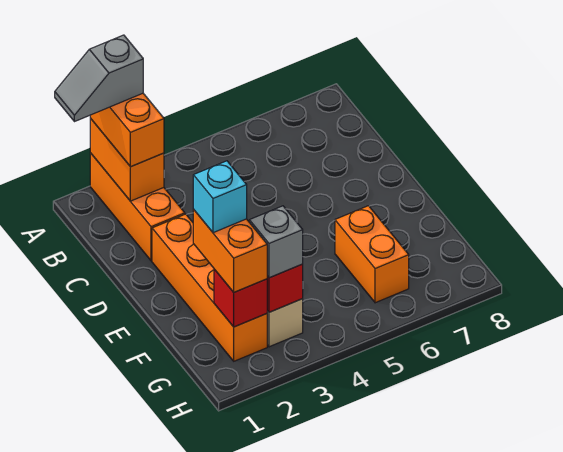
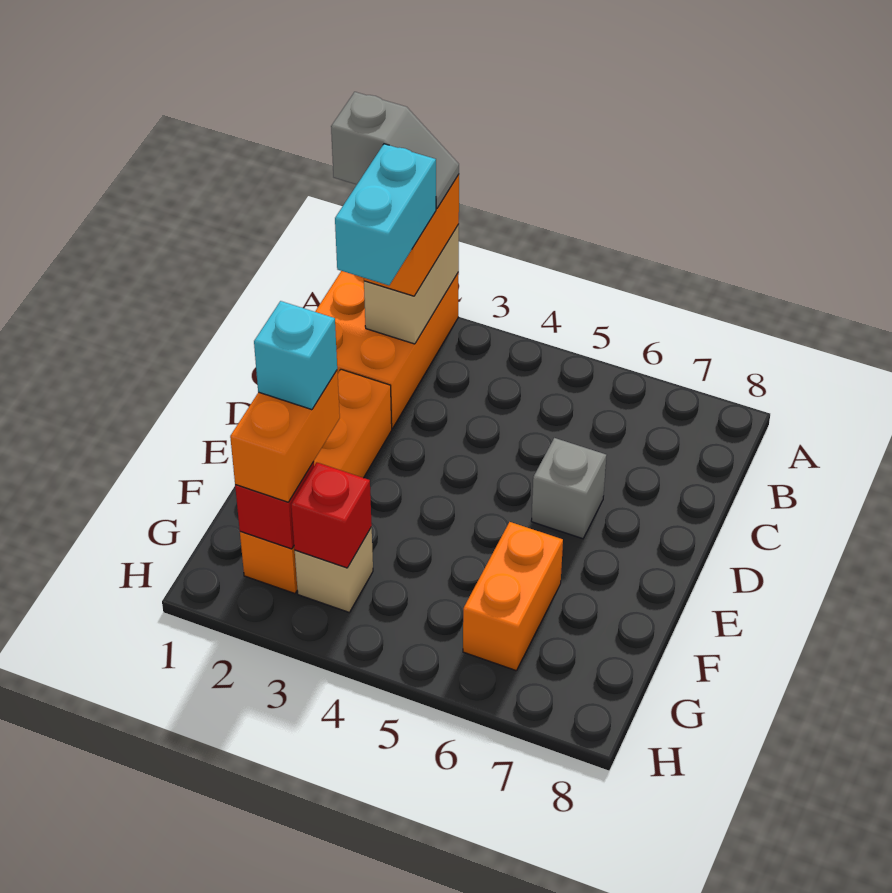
grey 1x2 slope [55,35,143,122] -> grey 1x2 slope turned to [331,92,459,208]
orange 1x3 brick [90,153,185,261] -> orange 2x3 brick [315,271,459,428]
orange 1x2 brick [90,118,164,201] -> tan 1x2 brick [364,225,459,344]
none -> cyan 1x2 brick [335,144,436,285]
grey 1x1 brick [249,206,303,278] -> grey 1x1 brick moved to [531,438,607,539]

